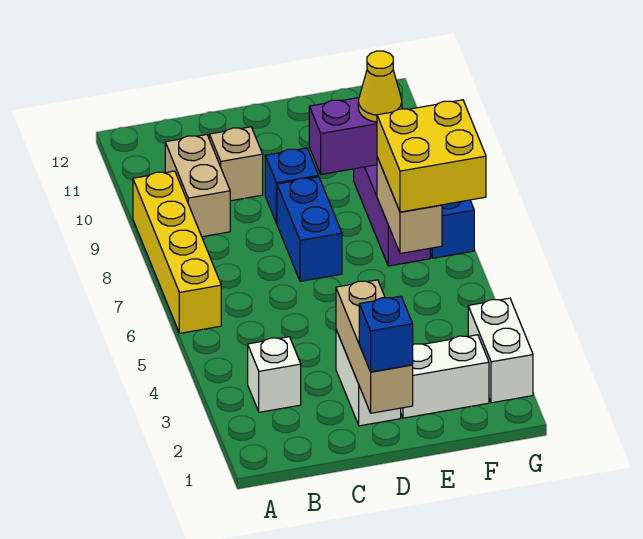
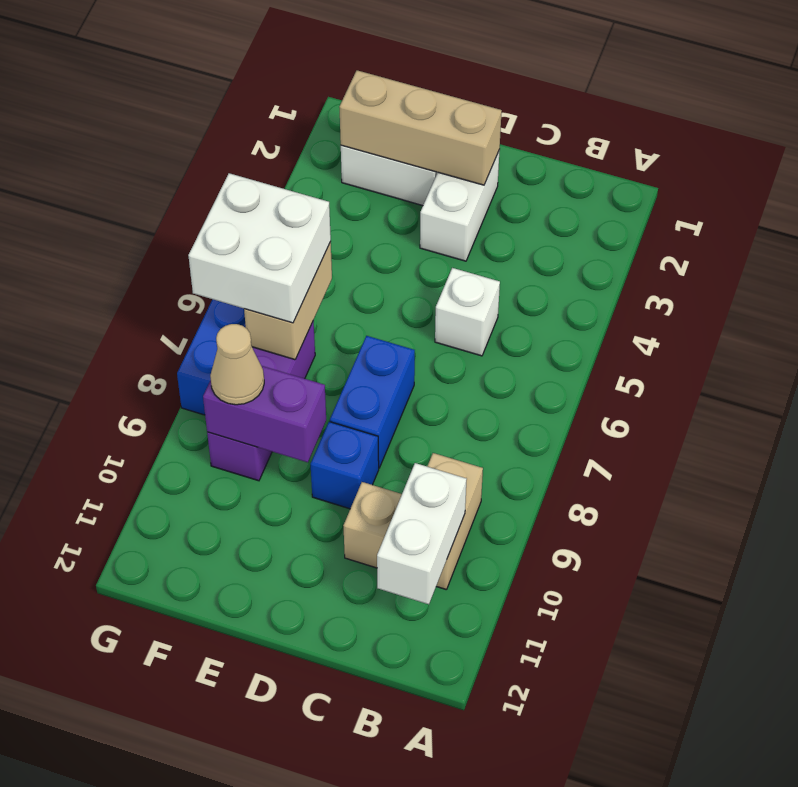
yellow 1x4 brick [133,171,221,333] -> none
white 1x1 brick [248,337,301,412] -> white 1x1 brick moved to [435,268,500,356]
tan 1x3 brick [336,280,413,413] -> tan 1x3 brick turned to [339,70,502,185]
blue 1x1 brick [359,296,413,372] -> none
yellow 2x2 brick [377,100,486,212] -> white 2x2 brick [188,173,331,323]
yellow 1x1 cone [358,51,402,122] -> tan 1x1 cone [210,324,264,405]
white 1x2 brick [468,298,533,403] -> white 1x2 brick moved to [377,463,467,604]

